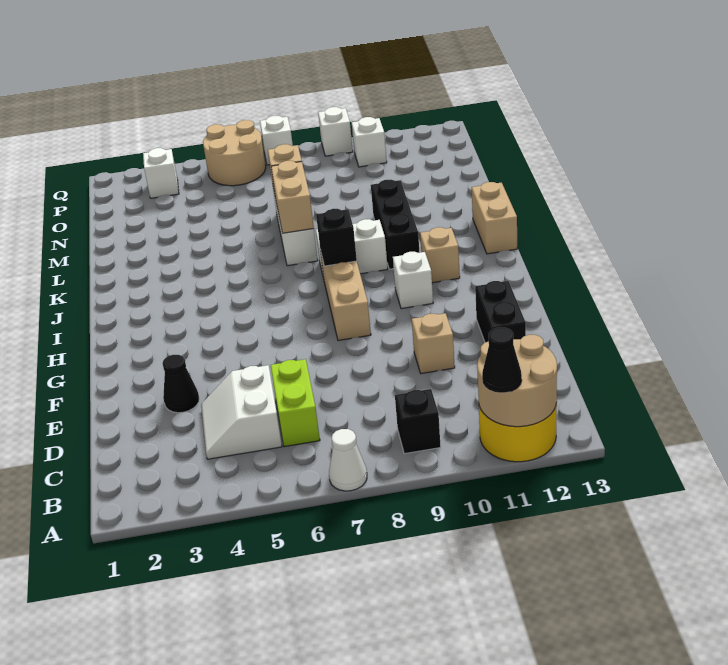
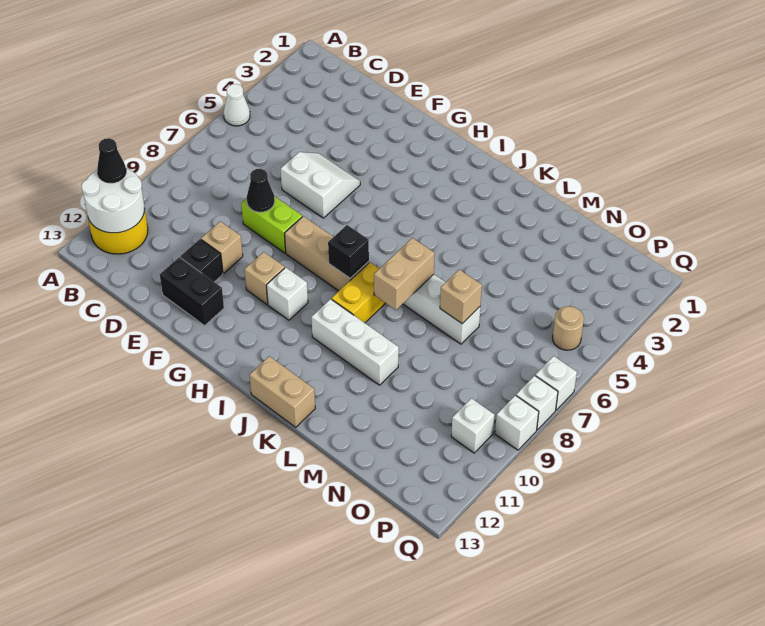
white 1x1 cone [329,429,367,491] -> white 1x1 cone moved to [224,84,250,126]
tan 2x2 round brick [477,335,557,427] -> white 2x2 round brick [82,168,145,233]
black 1x1 brick [395,389,441,454] -> black 1x1 brick moved to [180,239,223,282]
white 2x2 slope [201,365,282,459] -> white 2x2 slope moved to [281,152,360,218]
lime 1x2 brick [271,359,320,447] -> lime 1x2 brick moved to [241,196,302,253]
black 1x1 cone [162,355,199,413] -> black 1x1 cone moved to [247,169,275,212]
tan 1x1 brick [420,227,460,283] -> tan 1x1 brick moved to [244,252,285,304]
white 1x2 brick [316,219,388,274] -> yellow 1x2 brick [332,262,385,323]
black 1x3 brick [371,180,420,269] -> white 1x3 brick [311,299,399,385]
tan 1x2 brick [271,161,314,233] -> tan 1x2 brick turned to [374,238,435,310]
white 1x1 brick [143,148,179,198] -> white 1x1 brick moved to [516,376,558,430]
tan 2x2 round brick [203,120,266,186] -> tan 1x1 round brick [552,306,584,350]

